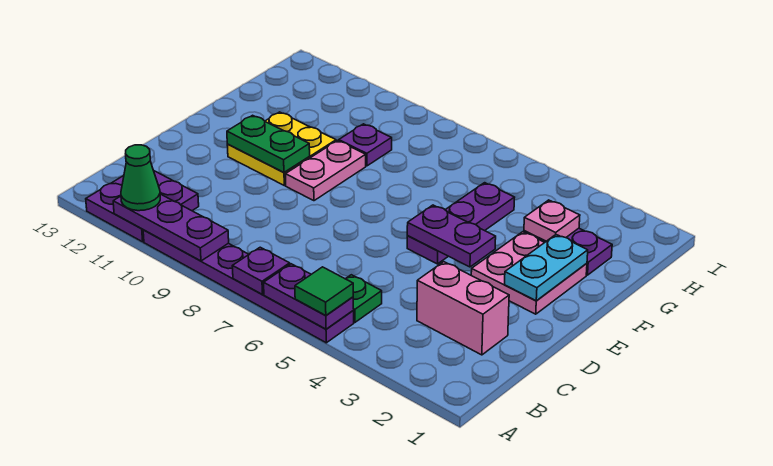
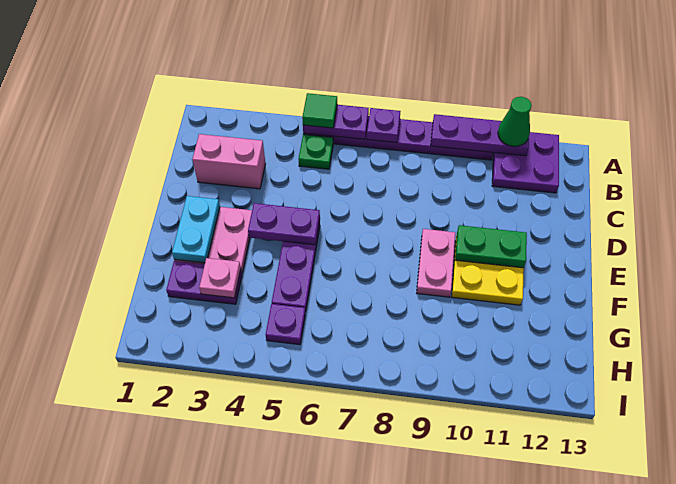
purple 1x1 plate [339,124,392,166] -> purple 1x1 plate moved to [266,304,305,345]

